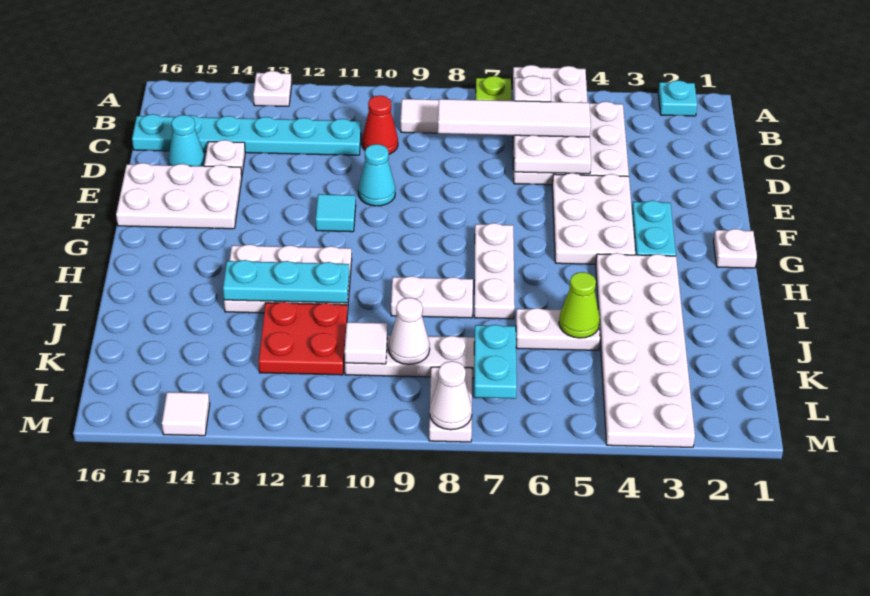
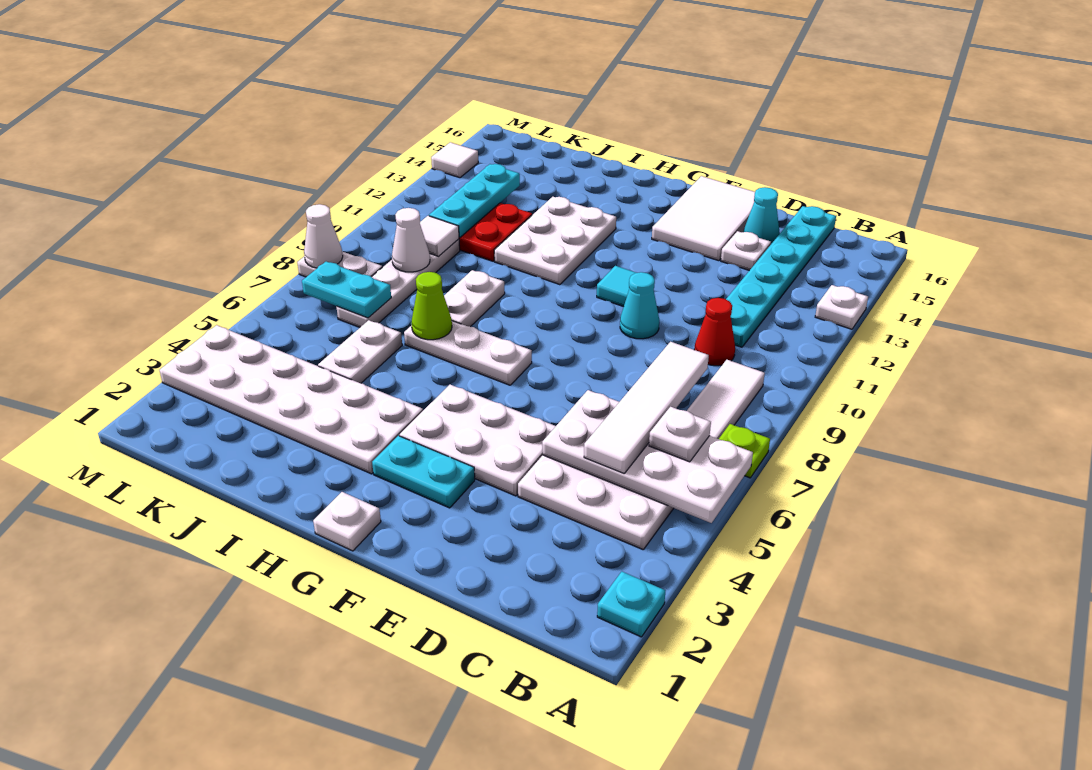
white 2x3 plate [116,163,242,229] -> white 2x3 tile [652,176,755,261]
cyan 1x3 plate [223,260,349,303] -> cyan 1x3 plate moved to [429,164,520,238]
lime 1x1 cone [559,272,600,338] -> lime 1x1 cone moved to [411,272,452,340]

